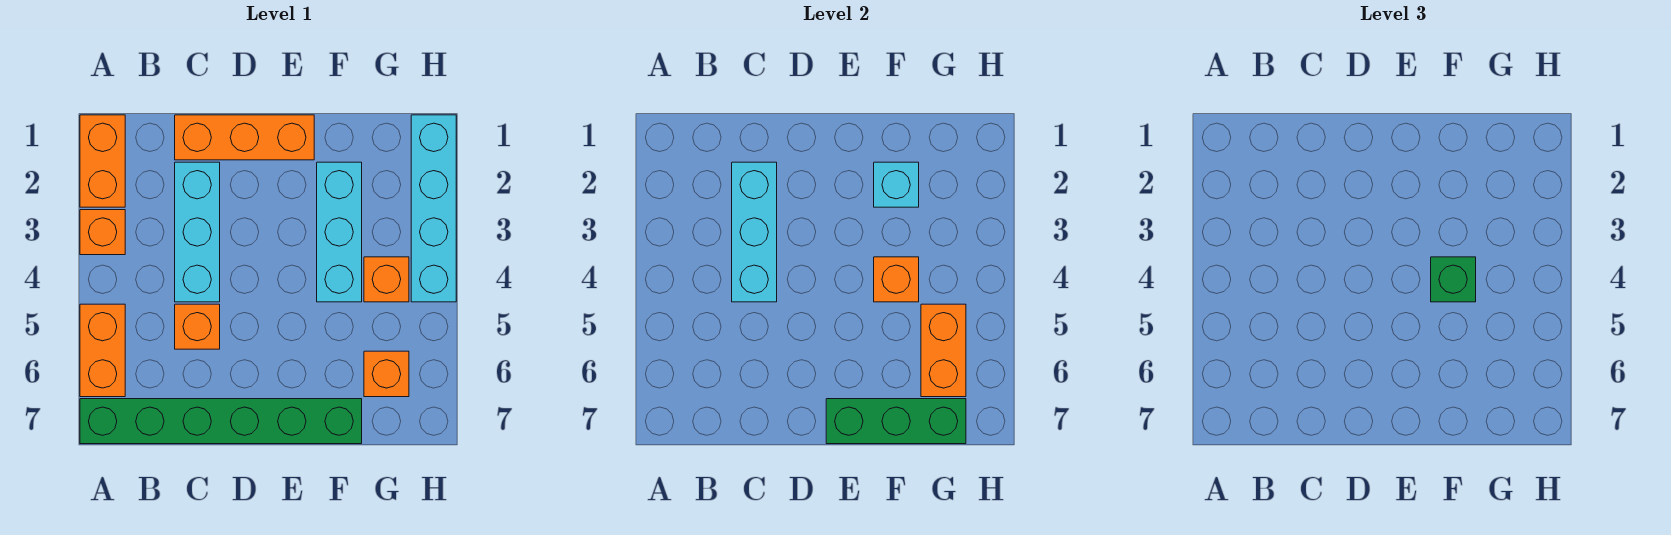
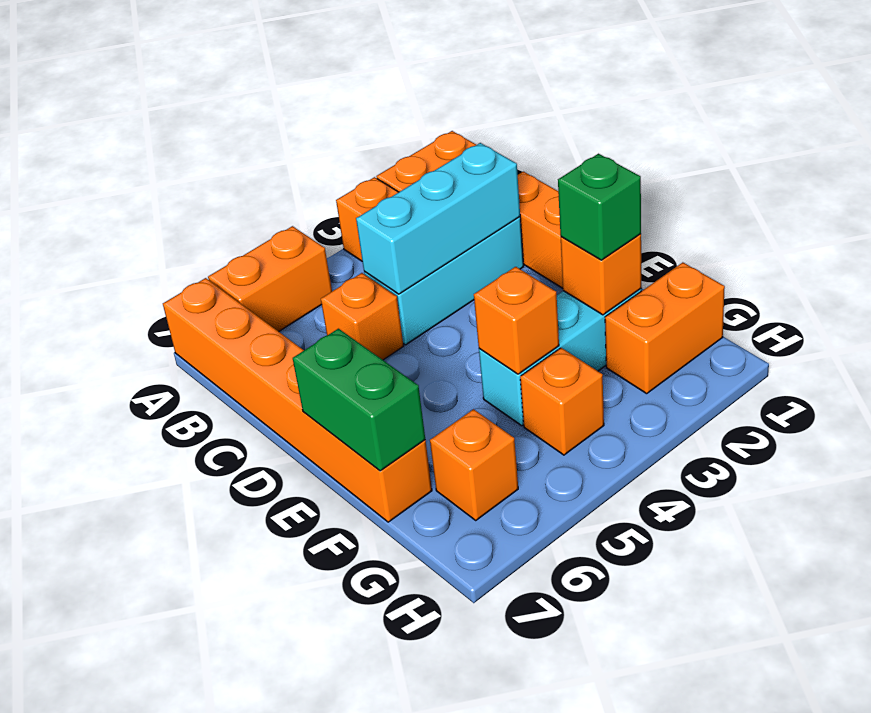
green 1x6 brick [80,399,362,444] -> orange 1x6 brick [163,278,432,522]
green 1x3 brick [826,399,966,444] -> green 1x2 brick [293,329,425,471]
cyan 1x1 brick [874,162,919,207] -> orange 1x1 brick [561,234,642,315]
green 1x1 brick [1431,257,1476,302] -> green 1x1 brick moved to [558,154,641,260]
orange 1x2 brick [921,304,966,397] -> orange 1x2 brick moved to [605,262,725,394]
cyan 1x4 brick [411,115,456,302] -> none

